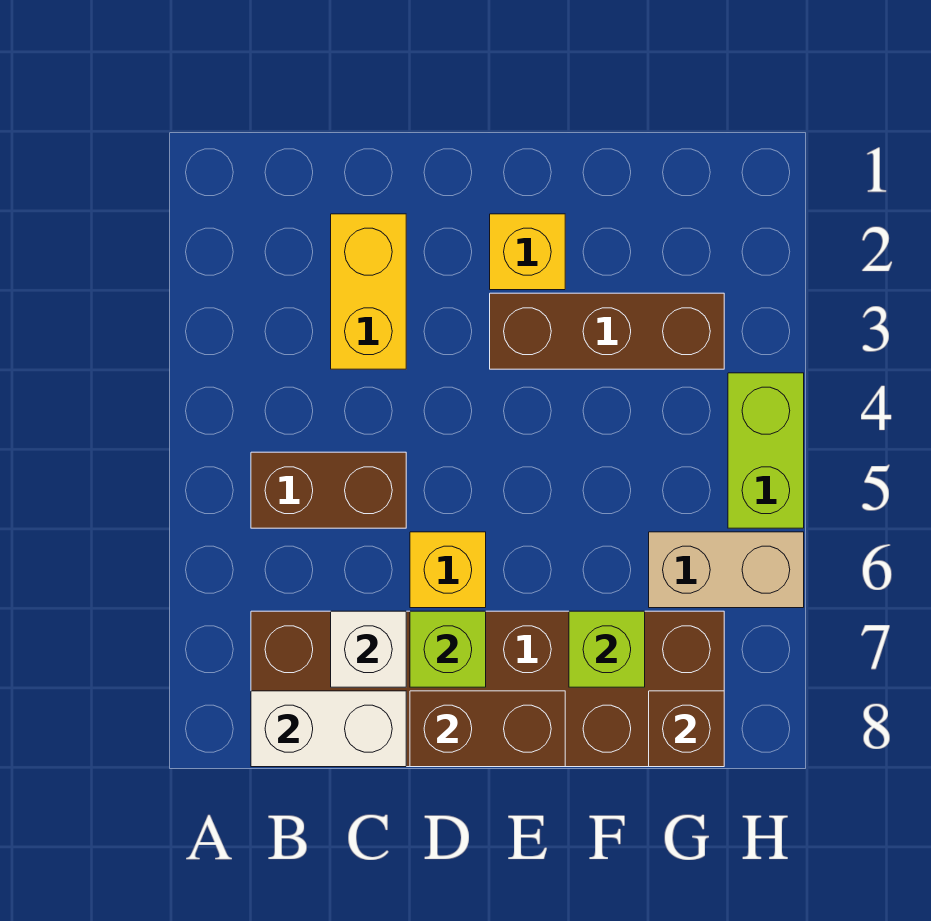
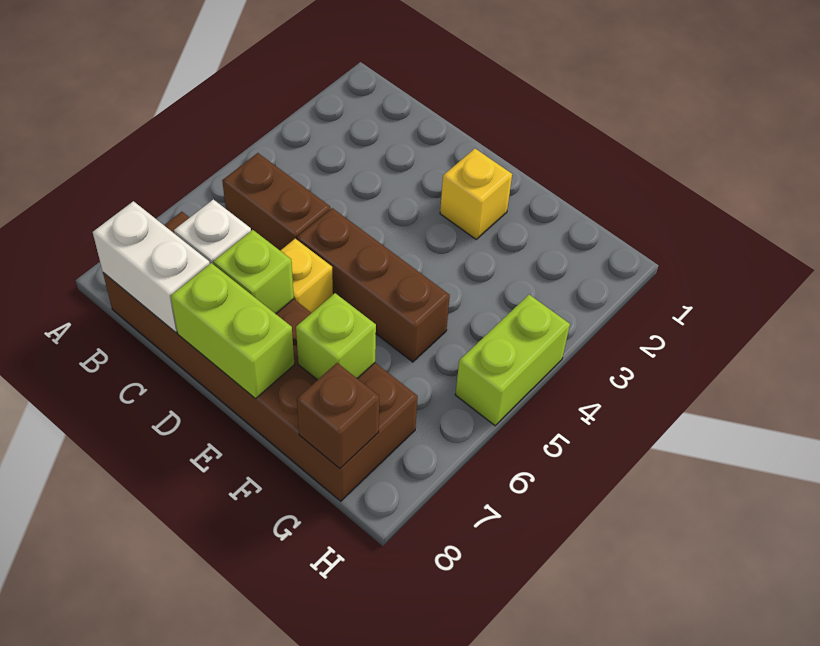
yellow 1x2 brick [331,214,406,369] -> none
brown 1x2 brick [410,691,565,767] -> lime 1x2 brick [171,263,294,399]
brown 1x3 brick [490,293,724,369] -> brown 1x3 brick moved to [297,208,450,362]
tan 1x2 brick [649,532,804,608] -> none

